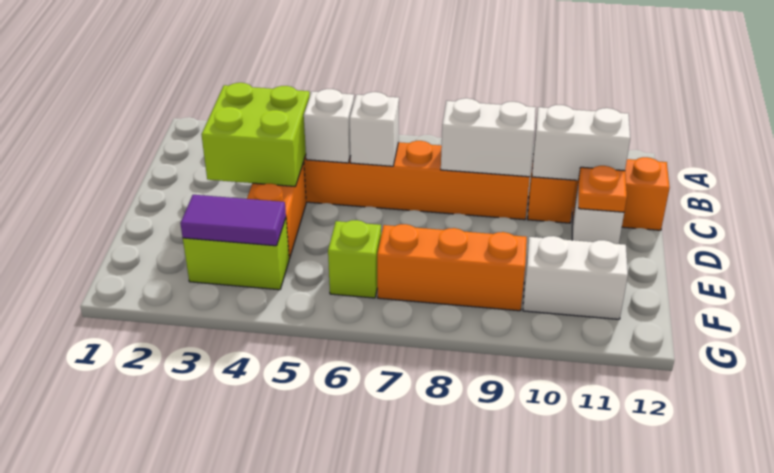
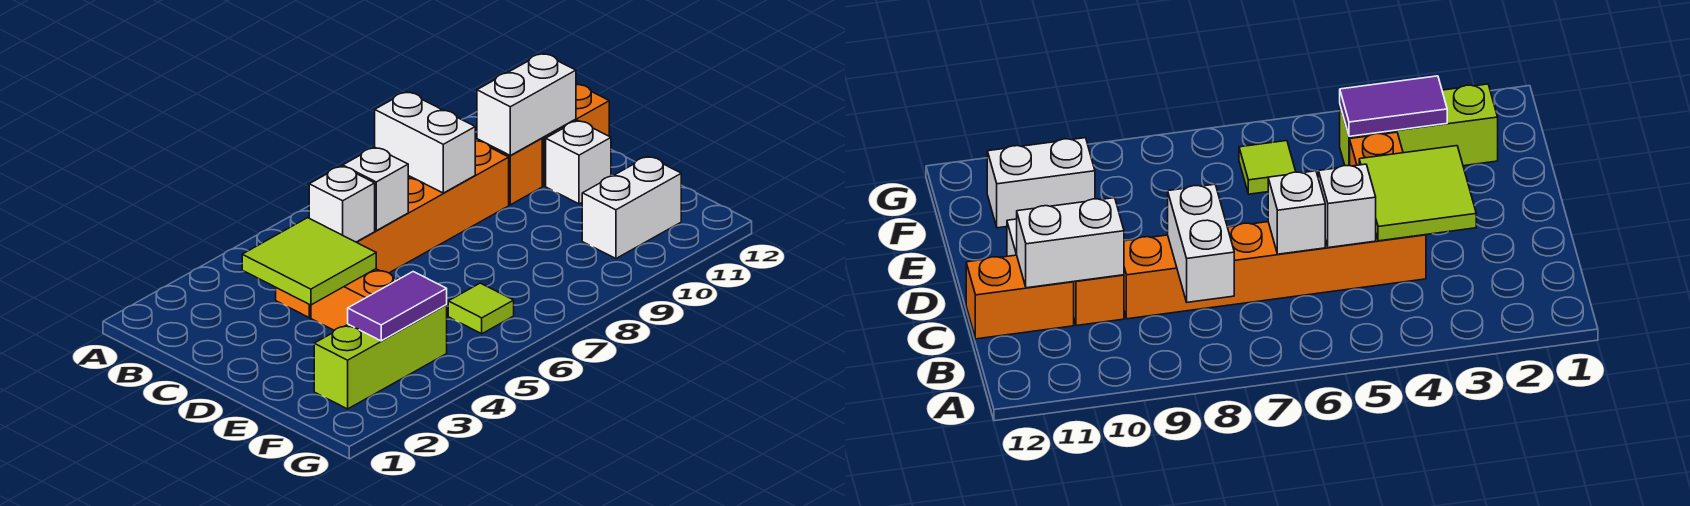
lime 2x2 brick [201,83,310,187] -> lime 2x2 tile [242,218,376,305]
white 1x2 brick [441,98,536,177] -> white 1x2 brick turned to [375,92,475,193]
orange 1x1 plate [578,166,627,212] -> none
lime 1x2 brick [183,219,289,290] -> lime 1x3 brick [314,305,447,409]
lime 1x1 brick [328,220,381,298] -> lime 1x1 tile [448,283,514,334]
orange 1x3 brick [377,224,527,311] -> none

